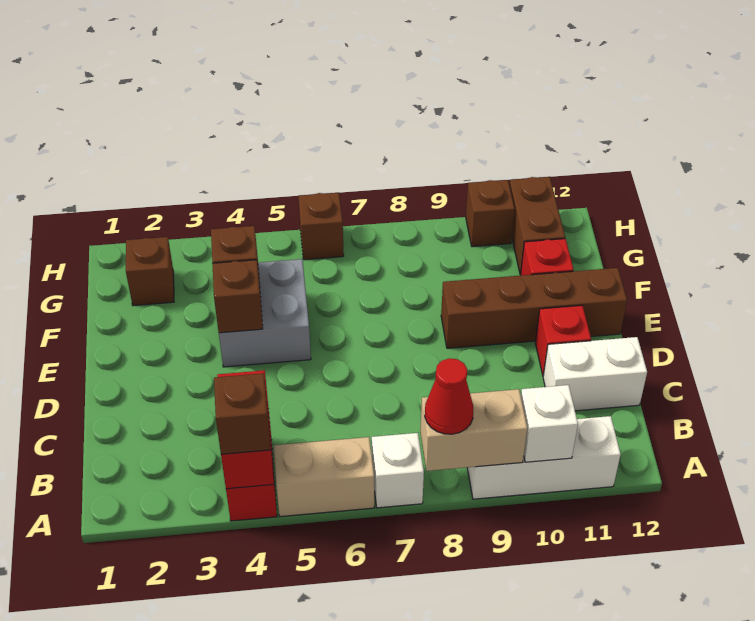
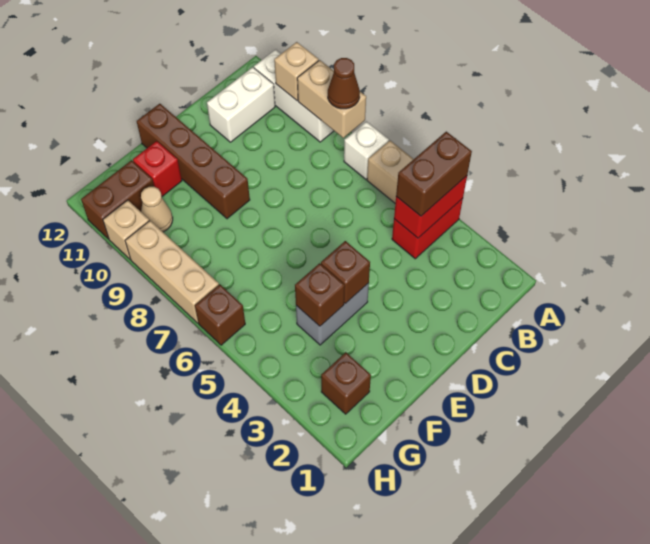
brown 1x1 brick [214,373,270,454] -> brown 1x2 brick [396,132,472,216]
red 1x1 cone [425,358,473,434] -> brown 1x1 cone [328,58,360,109]
white 1x1 brick [521,385,578,462] -> tan 1x1 brick [274,42,319,101]
white 1x2 brick [543,337,647,411] -> white 1x2 brick turned to [207,67,275,142]
red 1x1 brick [535,305,591,376] -> none
grey 2x2 brick [219,259,311,367] -> grey 1x2 brick [296,283,369,345]
none -> tan 1x1 cone [141,187,173,232]
none -> tan 1x3 brick [125,221,219,323]
brown 1x1 brick [466,180,515,247] -> tan 1x1 brick [103,200,149,259]

